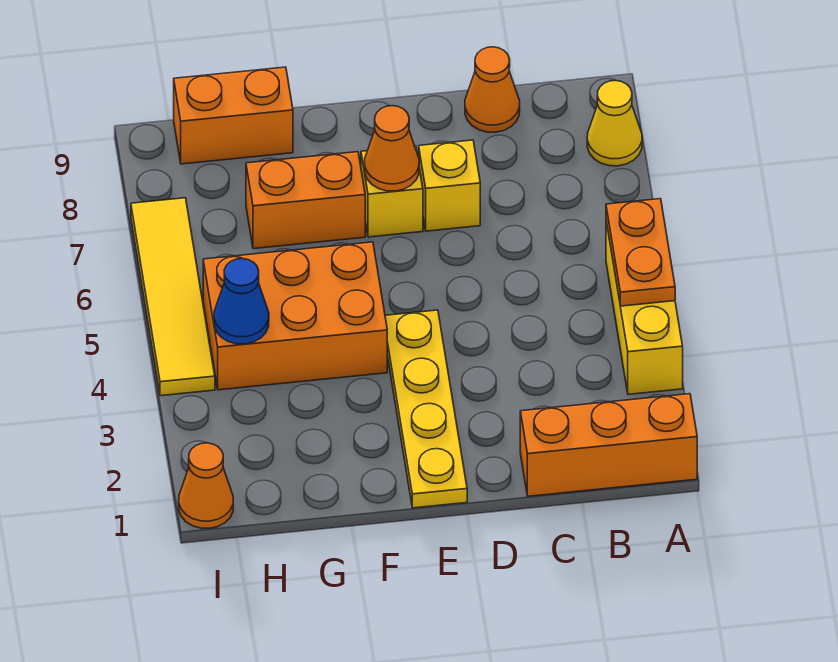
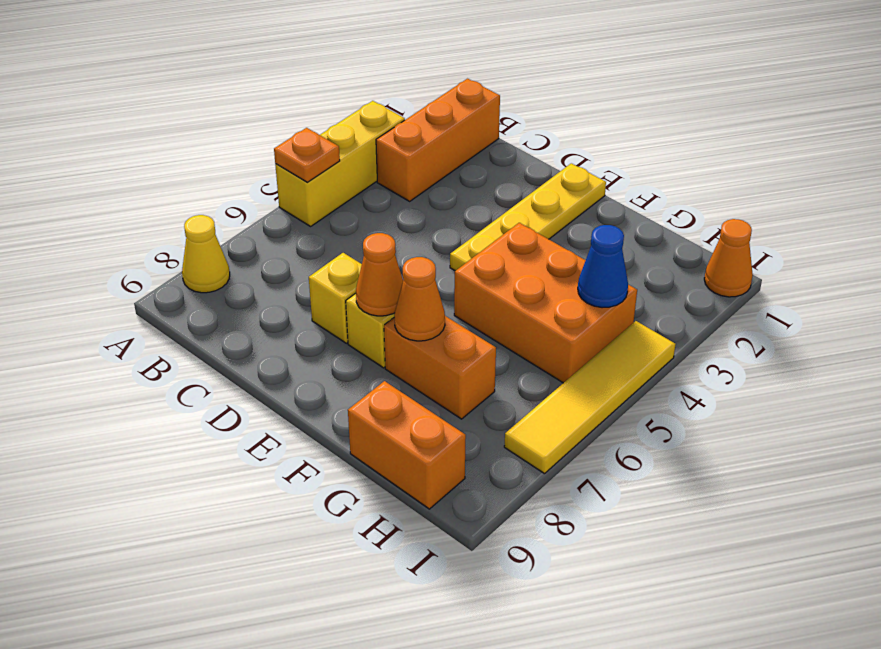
orange 1x3 brick [520,394,697,496] -> orange 1x3 brick turned to [376,79,500,201]
orange 1x2 plate [606,199,675,306] -> orange 1x1 plate [274,128,340,182]
orange 1x1 cone [465,47,520,132] -> orange 1x1 cone moved to [394,257,445,341]

